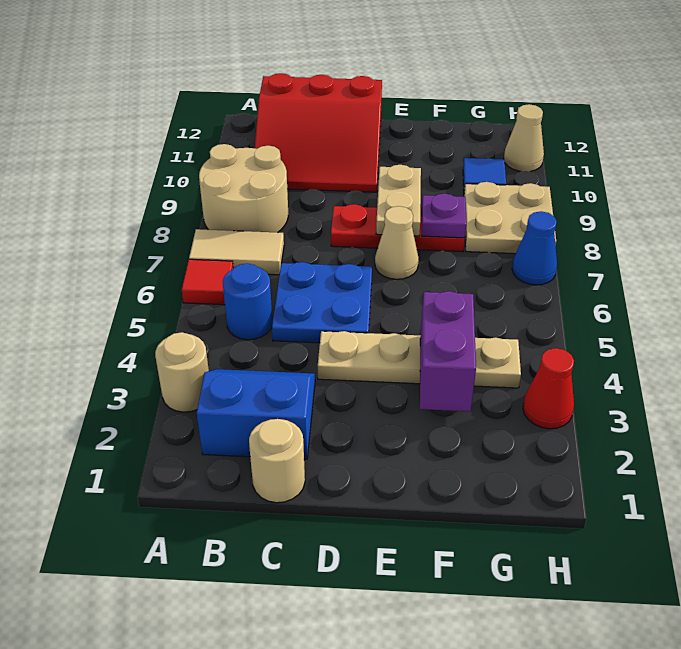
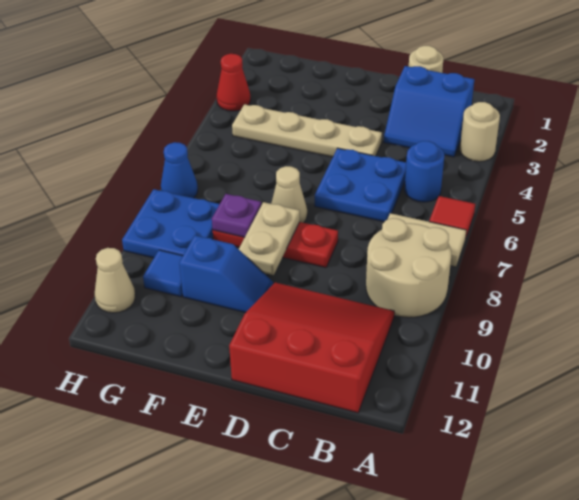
none -> blue 1x2 slope [179,235,273,313]
purple 1x2 brick [420,291,476,411] -> none
tan 2x2 plate [464,182,556,254] -> blue 2x2 plate [122,189,220,258]

